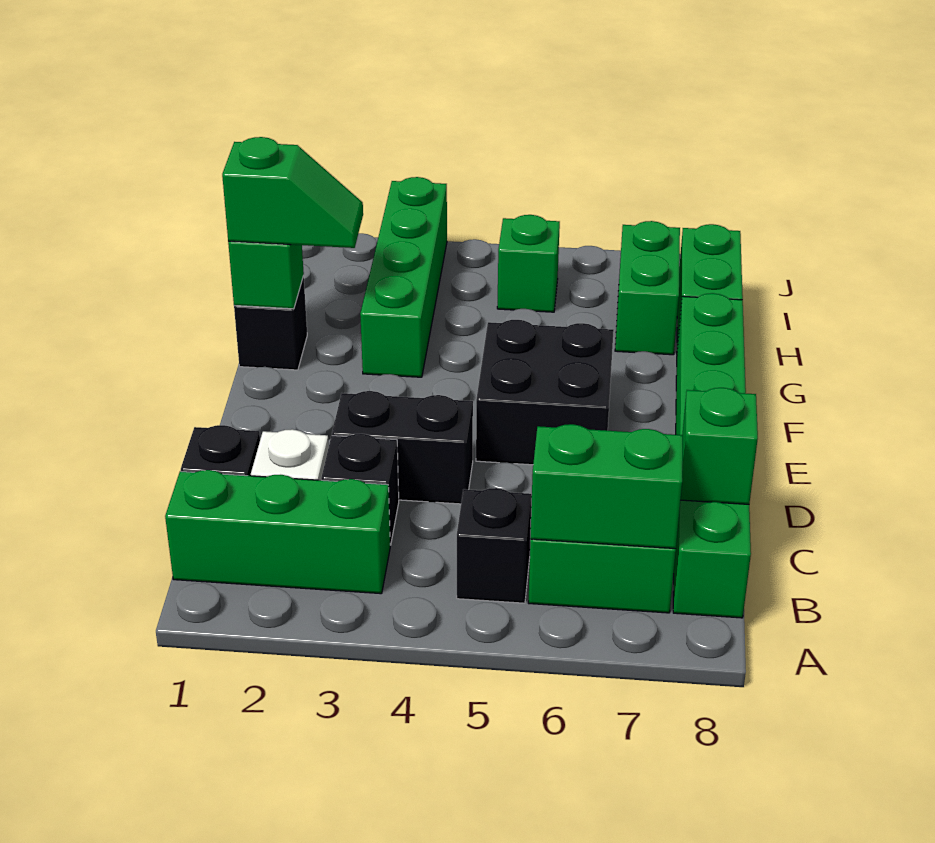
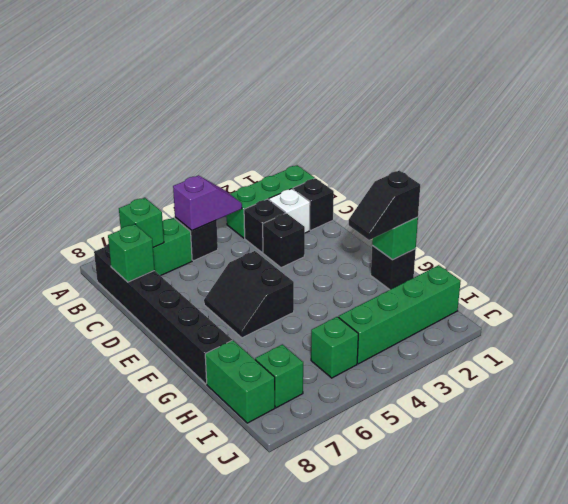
none -> purple 1x2 slope [173,175,242,231]
green 1x2 brick [530,424,683,549] -> green 1x1 brick [119,198,164,247]
green 1x6 brick [673,293,751,618] -> black 1x6 brick [94,244,232,384]
black 1x2 brick [332,391,473,504] -> black 1x1 brick [263,213,305,268]
black 2x2 brick [476,320,614,465] -> black 2x2 slope [204,251,294,338]
green 1x2 slope [222,137,363,248] -> black 1x2 slope [349,171,420,240]
green 1x4 brick [360,177,447,377] -> green 1x4 brick turned to [338,265,461,364]
green 1x2 brick [615,221,680,355] -> green 1x1 brick [255,344,303,408]

